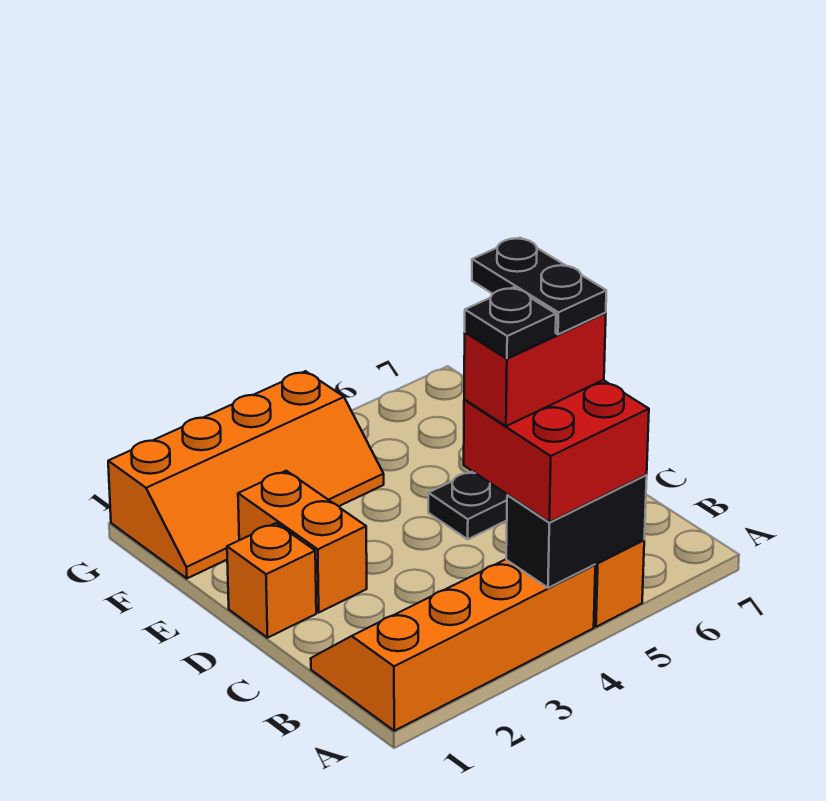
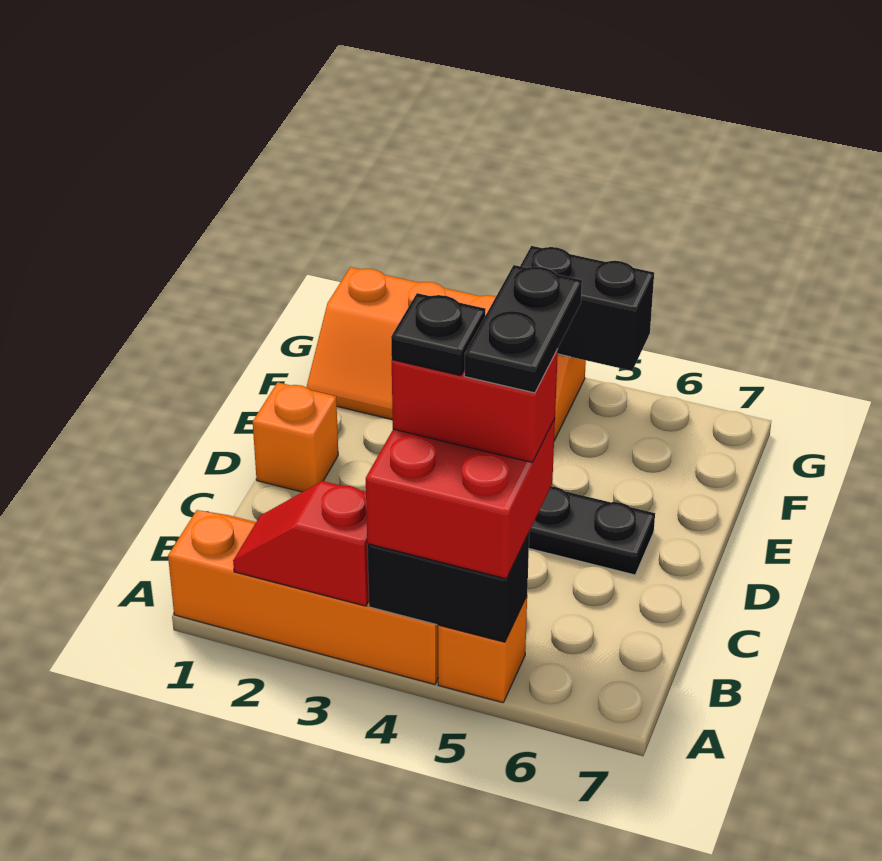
none -> red 1x2 slope [233,481,369,606]
orange 1x2 brick [238,471,367,612] -> none
none -> black 1x2 brick [520,246,654,371]

